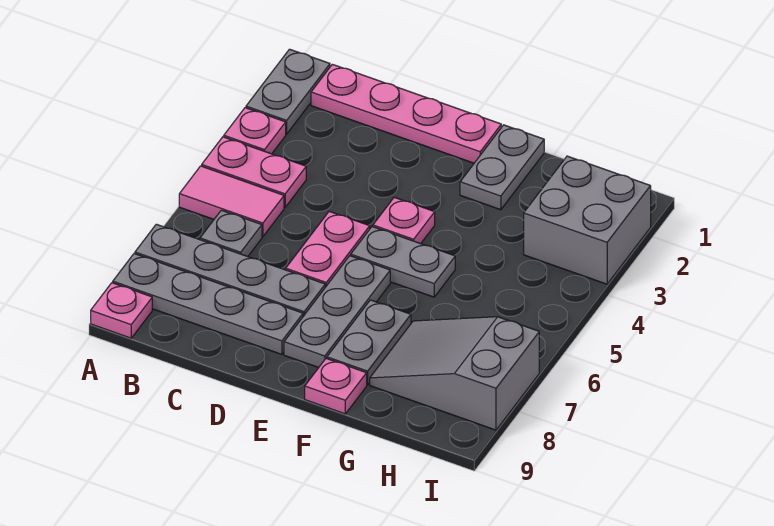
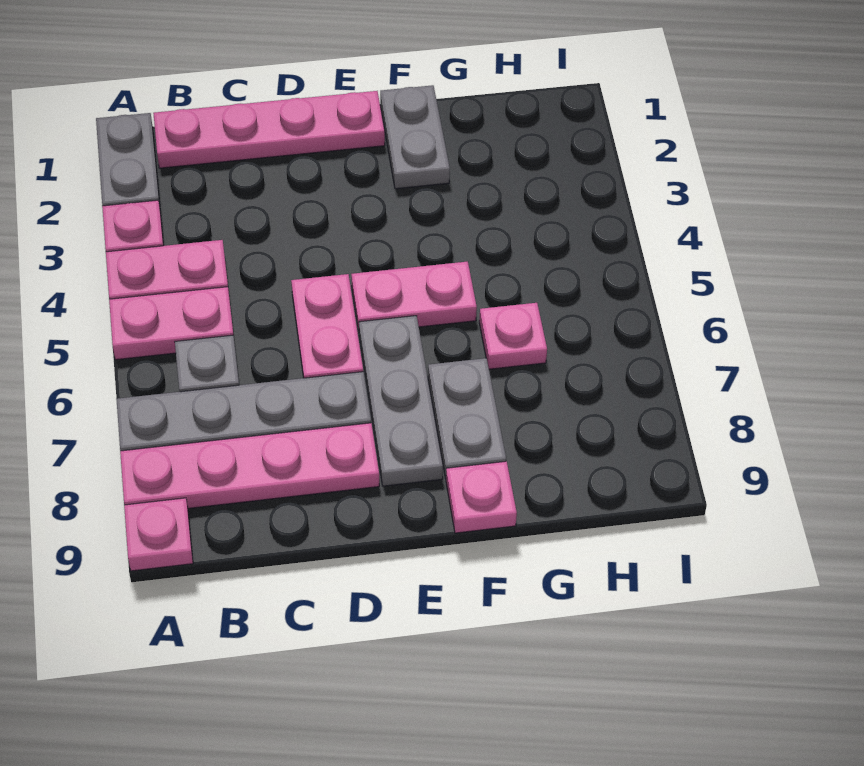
pink 1x2 tile [179,166,284,237] -> pink 1x2 plate [109,287,233,360]
grey 1x4 plate [113,254,303,354] -> pink 1x4 plate [120,423,379,508]
pink 1x1 plate [373,197,435,244] -> pink 1x1 plate moved to [479,303,547,369]
grey 1x2 plate [351,227,455,297] -> pink 1x2 plate [351,262,477,331]
grey 2x3 slope [370,317,539,430] -> none
grey 2x2 brick [524,156,651,284] -> none

